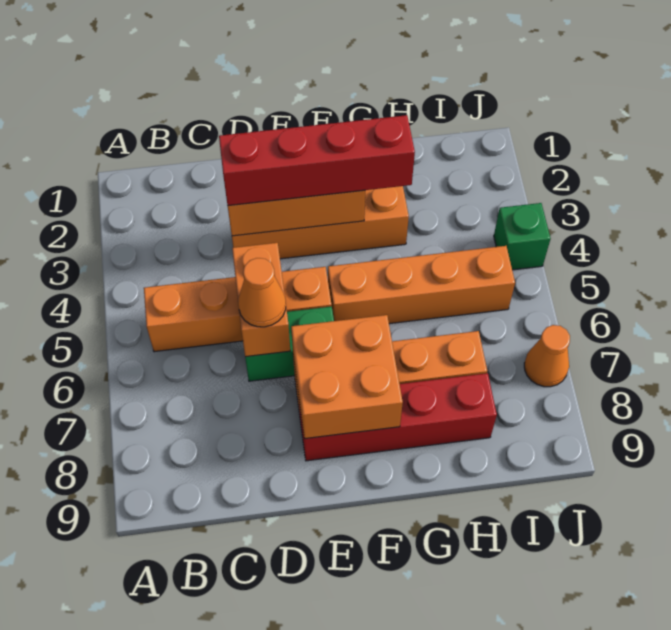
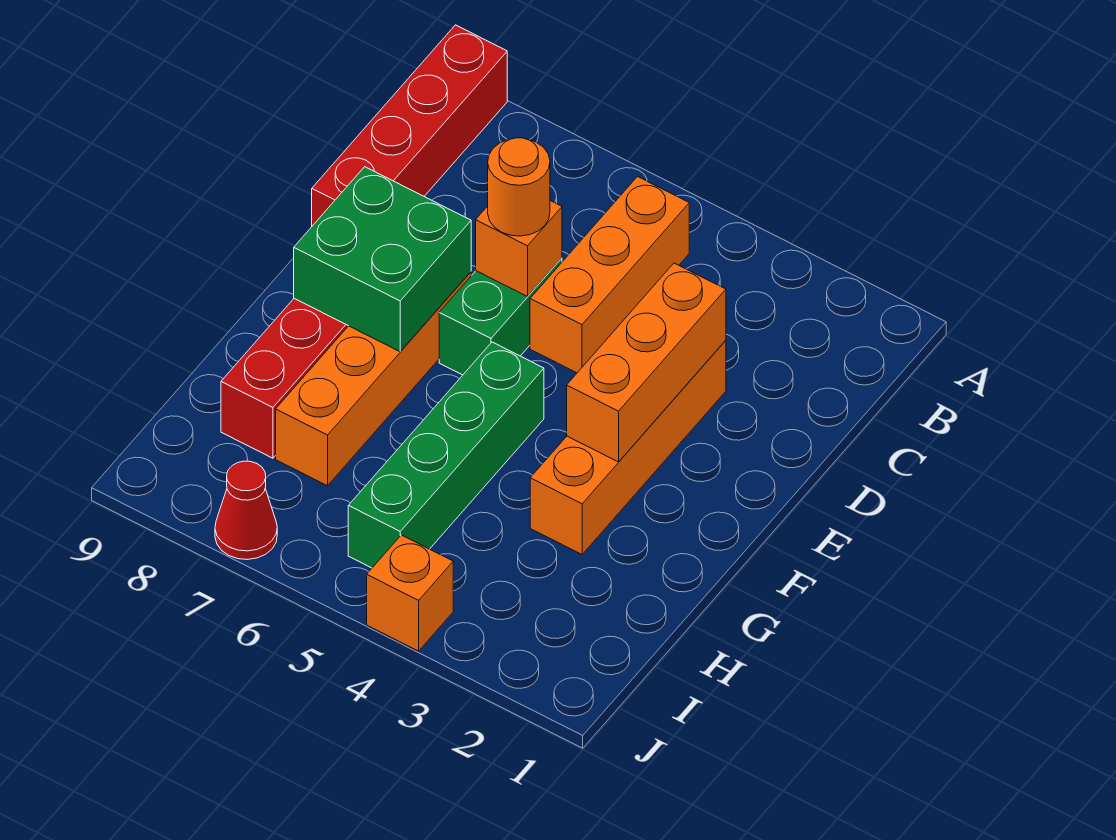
orange 1x4 brick [144,267,332,352] -> orange 1x3 brick [530,177,689,373]
red 1x4 brick [219,115,415,206] -> red 1x4 brick moved to [312,25,507,226]
orange 1x2 brick [232,243,290,357] -> orange 1x1 brick [476,201,562,297]
orange 1x1 cone [238,258,286,327] -> orange 1x1 round brick [488,138,550,236]
orange 2x2 brick [291,315,403,439] -> green 2x2 brick [294,167,471,352]
orange 1x4 brick [328,246,515,324] -> green 1x4 brick [348,342,544,568]
green 1x1 brick [494,203,551,270] -> orange 1x1 brick [367,535,453,651]
orange 1x1 cone [524,325,570,387] -> red 1x1 cone [215,461,277,560]

